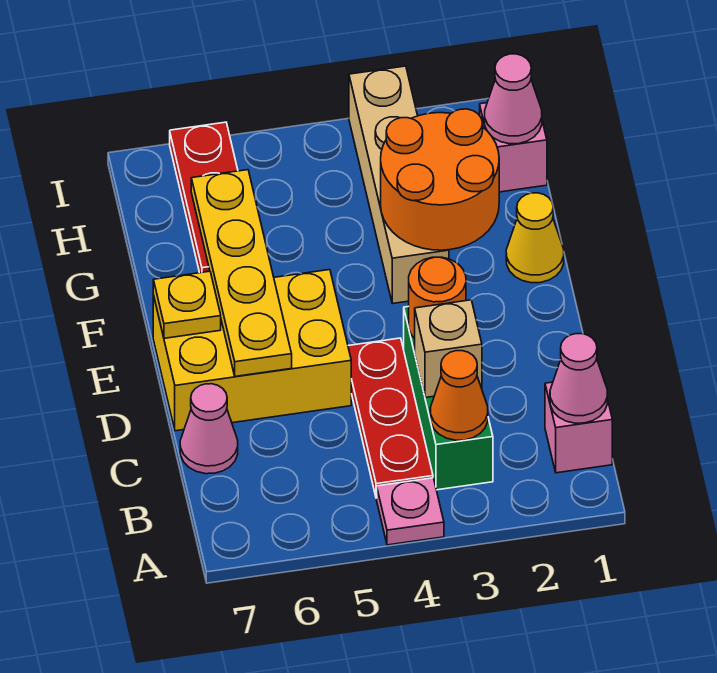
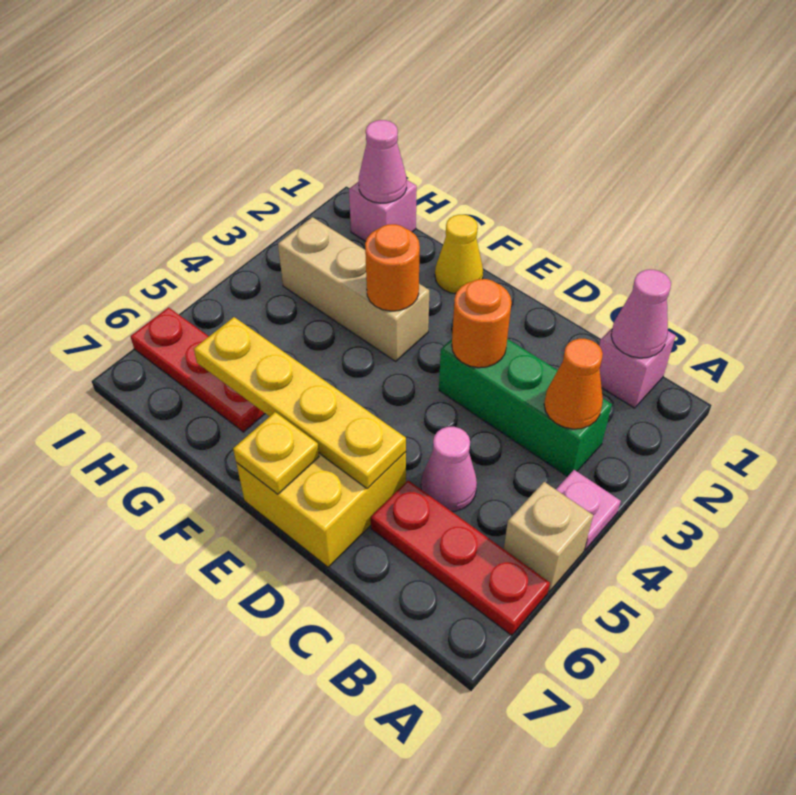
red 1x3 plate [348,338,433,498] -> red 1x3 plate moved to [371,480,550,635]
tan 1x1 brick [415,300,482,398] -> tan 1x1 brick moved to [504,482,593,592]
pink 1x1 cone [180,384,238,474] -> pink 1x1 cone moved to [421,427,477,511]
yellow 2x3 brick [153,270,351,431] -> yellow 2x2 brick [236,452,406,567]
orange 2x2 round brick [381,109,499,250] -> orange 1x1 round brick [365,224,420,311]
tan 1x4 brick [349,66,449,304] -> tan 1x3 brick [278,217,429,361]

